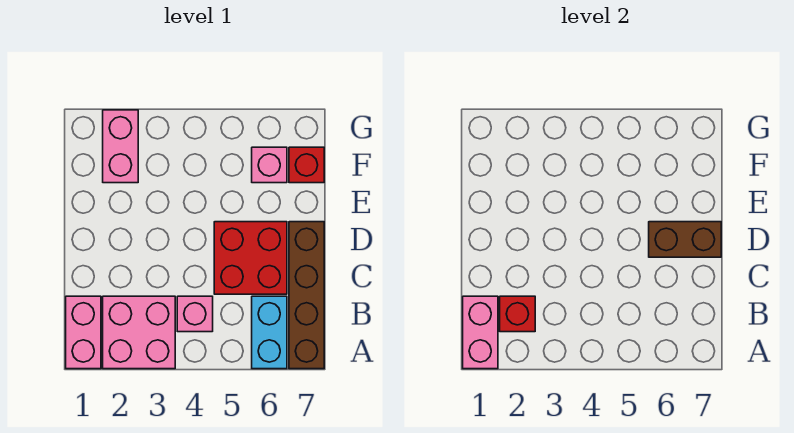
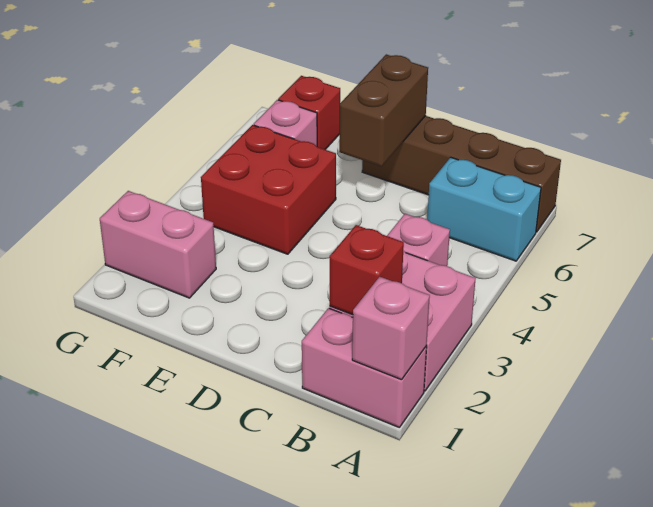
pink 1x2 brick [463,296,498,369] -> pink 1x1 brick [352,277,430,380]
red 2x2 brick [214,222,287,294] -> red 2x2 brick moved to [201,125,336,254]

